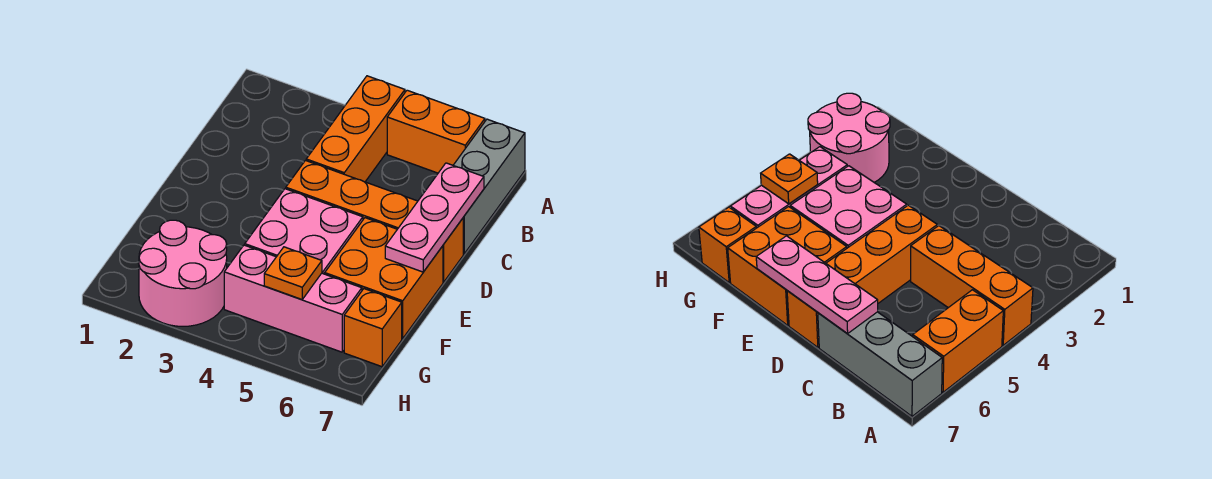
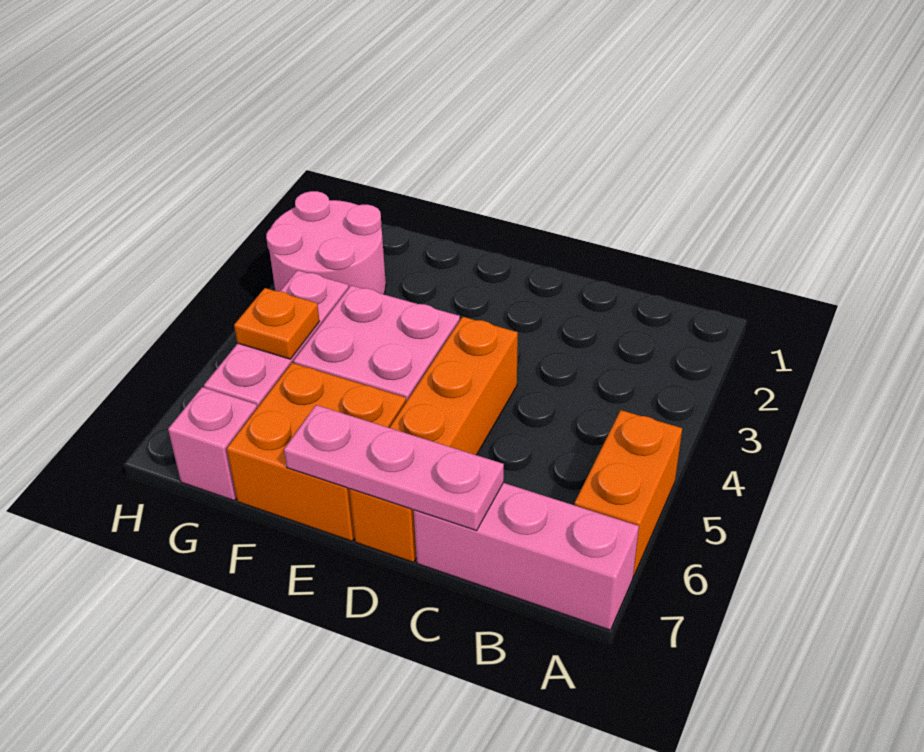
orange 1x3 brick [306,76,405,182] -> none
grey 1x3 brick [453,119,525,254] -> pink 1x3 brick [414,483,639,630]
orange 1x1 brick [344,289,402,367] -> pink 1x1 brick [168,387,257,500]

